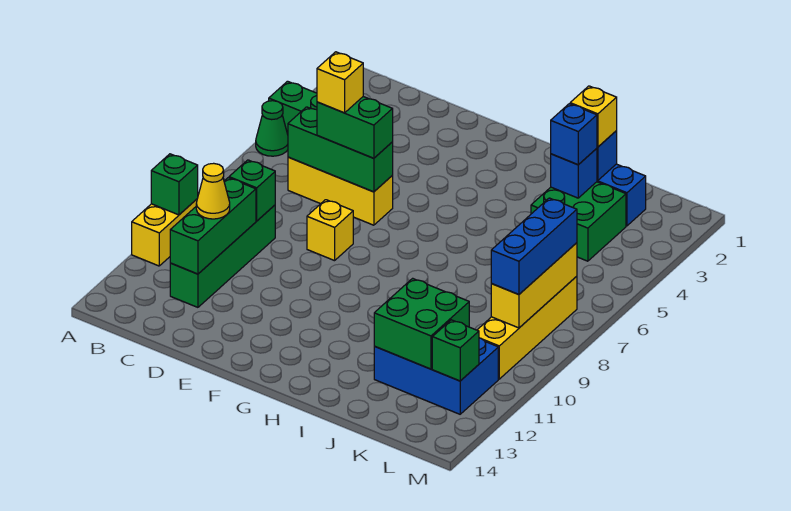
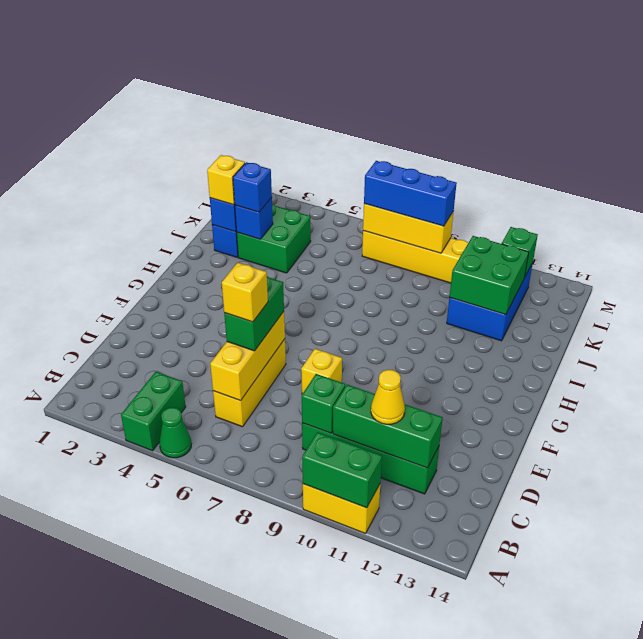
green 1x1 brick [151,154,198,215] -> green 1x2 brick [302,432,382,508]
green 1x3 brick [288,107,393,192] -> yellow 1x3 brick [210,312,285,401]

